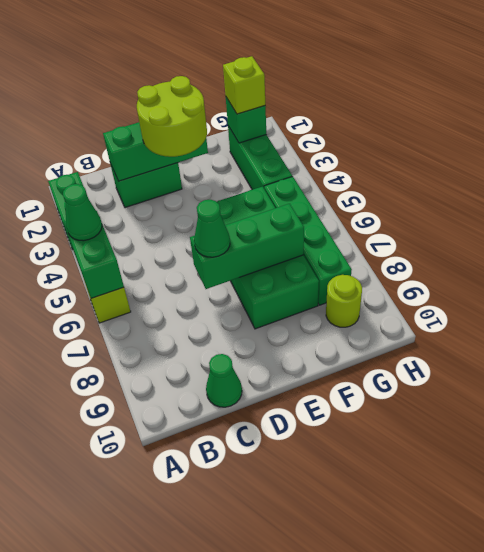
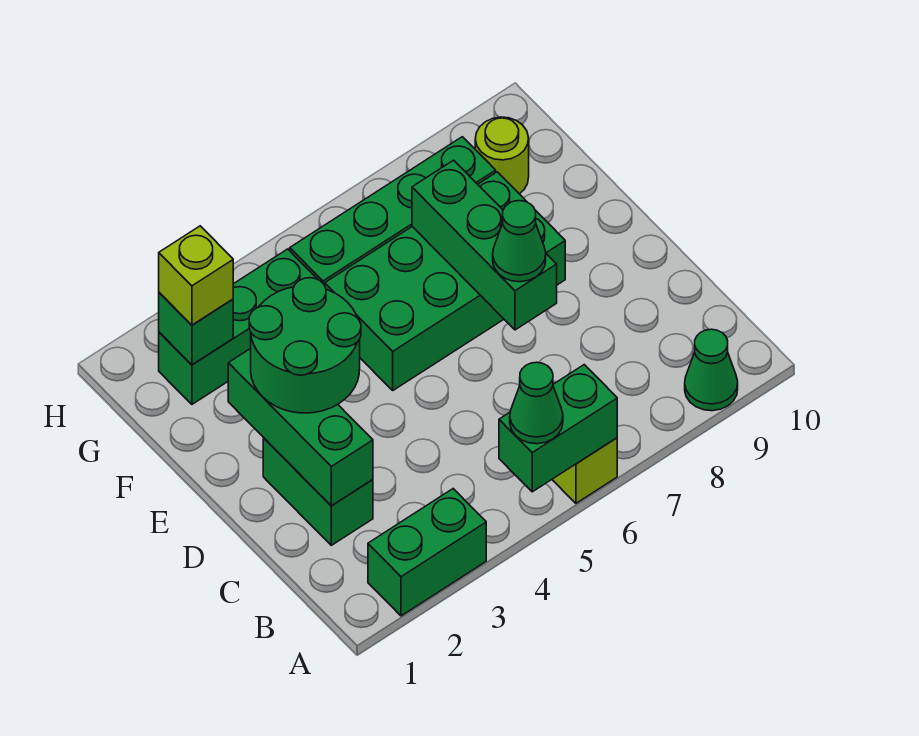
green 1x1 cone [206,354,242,407] -> green 1x1 cone moved to [685,329,738,411]
lime 2x2 round brick [137,76,207,157] -> green 2x2 round brick [249,278,361,413]

